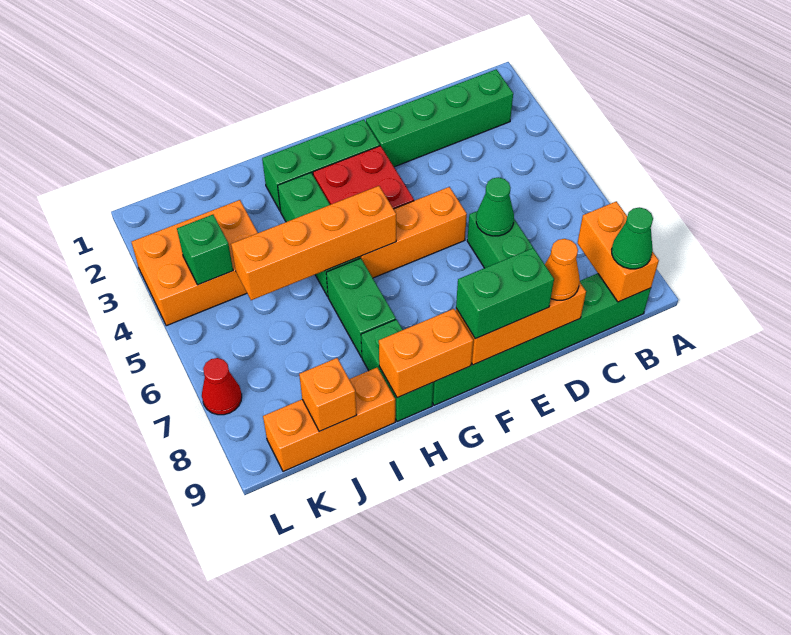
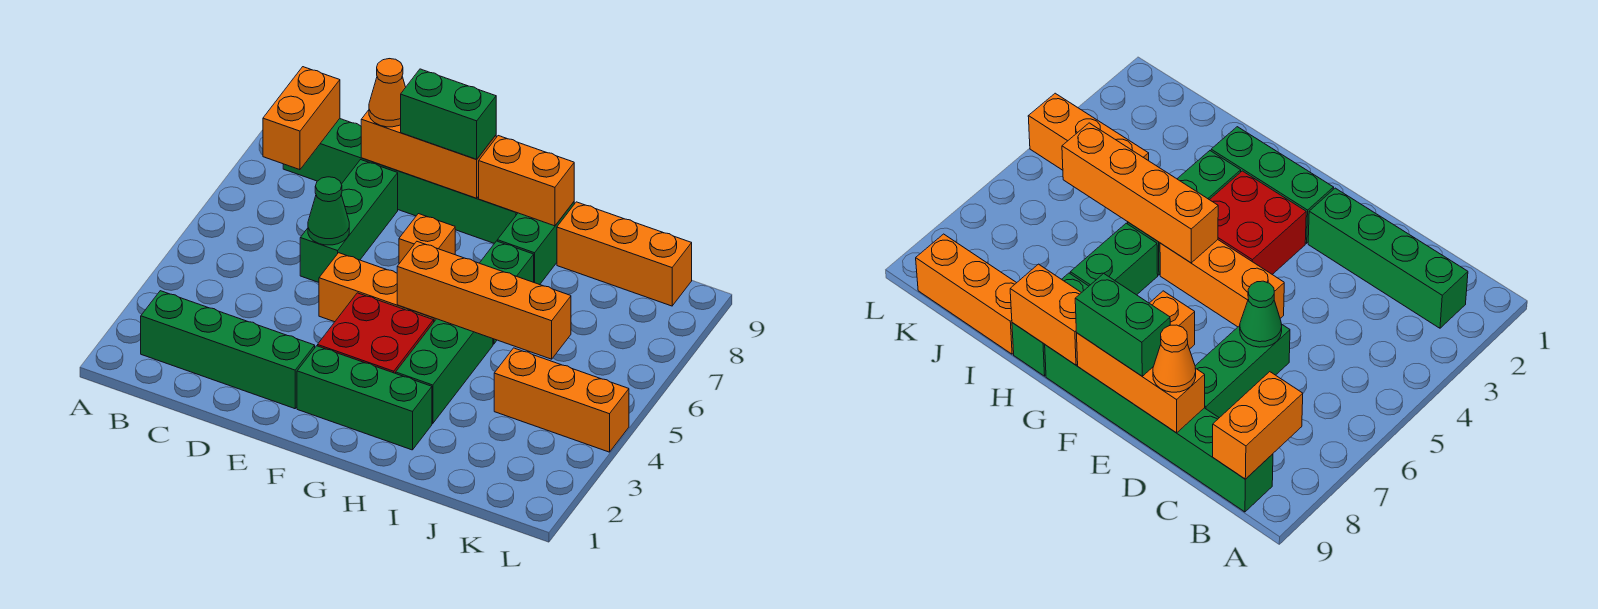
green 1x1 cone [612,207,653,269] -> none
orange 2x3 brick [132,200,258,326] -> orange 1x3 brick [494,348,629,452]
orange 1x1 brick [299,358,357,431] -> orange 1x1 brick moved to [399,214,455,264]
green 1x1 brick [177,215,233,285] -> none
red 1x1 cone [202,358,242,415] -> none

